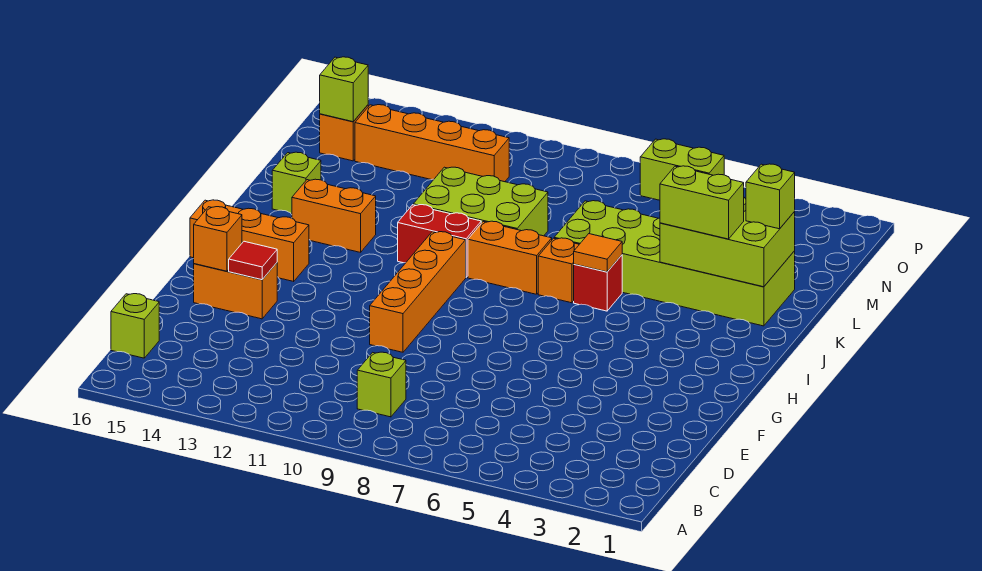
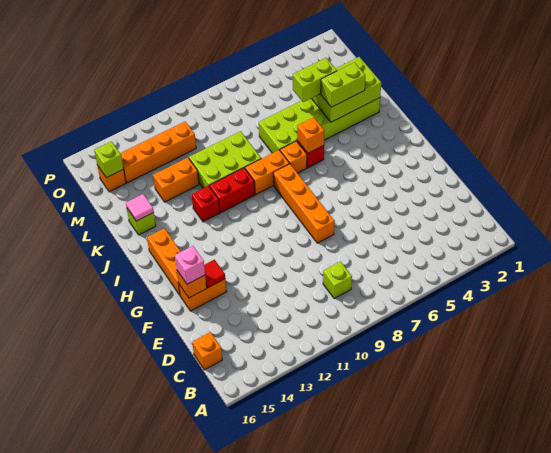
lime 1x1 brick [111,294,159,358] -> orange 1x1 brick [192,332,222,370]
orange 1x4 brick [370,232,466,352] -> orange 1x4 brick moved to [273,164,334,243]
none -> pink 1x1 brick [175,246,205,284]
orange 1x3 brick [190,200,309,281] -> orange 1x3 brick turned to [147,228,181,295]
orange 1x1 tile [574,234,622,272] -> orange 1x1 brick [297,117,324,153]
none -> red 1x1 brick [192,186,220,222]
orange 1x2 brick [292,179,376,252] -> orange 1x2 brick moved to [153,158,199,202]
none -> pink 1x1 tile [126,194,154,221]
lime 1x1 brick [746,164,795,229] -> none

